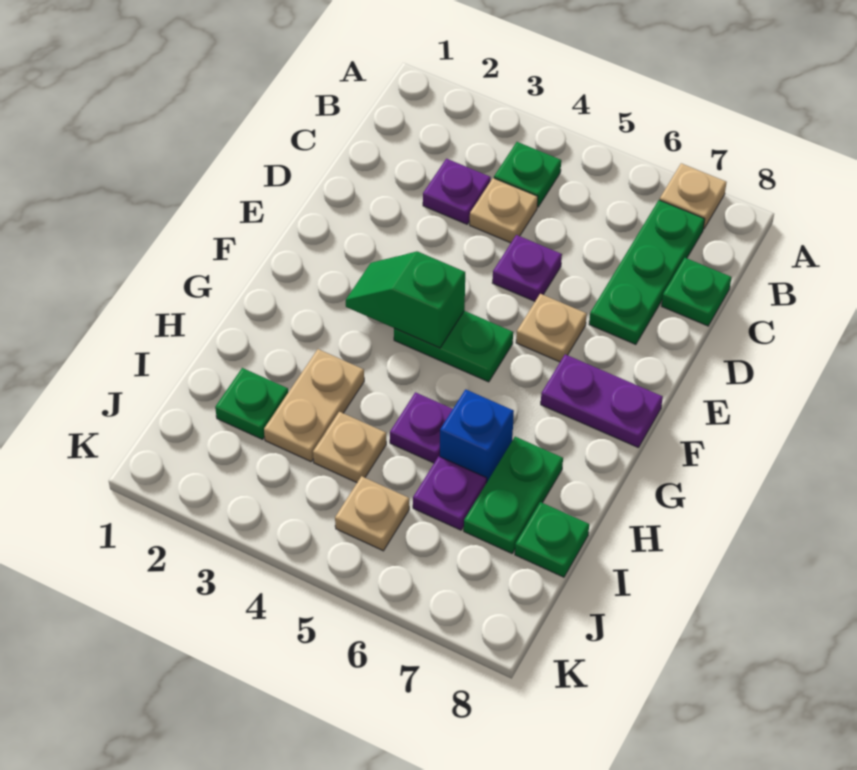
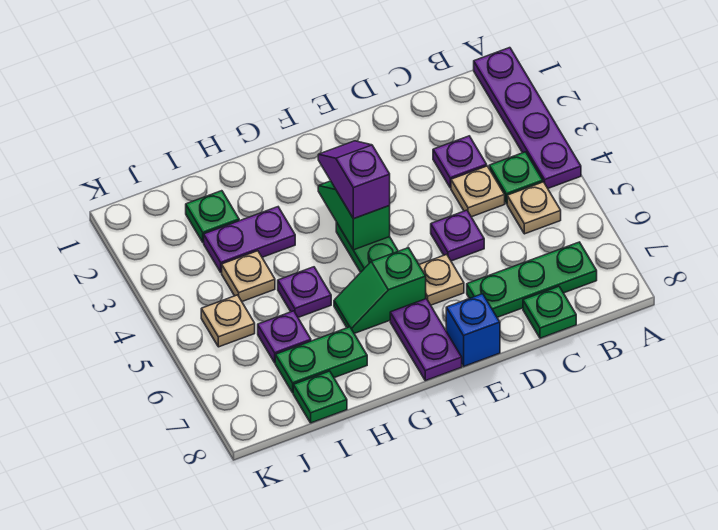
none -> purple 1x4 plate [474,48,581,188]
tan 1x1 plate [660,163,726,229] -> tan 1x1 plate moved to [507,182,561,234]
none -> purple 1x2 slope [318,141,390,219]
none -> green 1x2 slope [334,248,426,334]
tan 1x2 plate [264,349,364,462] -> purple 1x2 plate [204,207,295,272]
blue 1x1 brick [440,389,514,483] -> blue 1x1 brick moved to [446,294,500,366]

